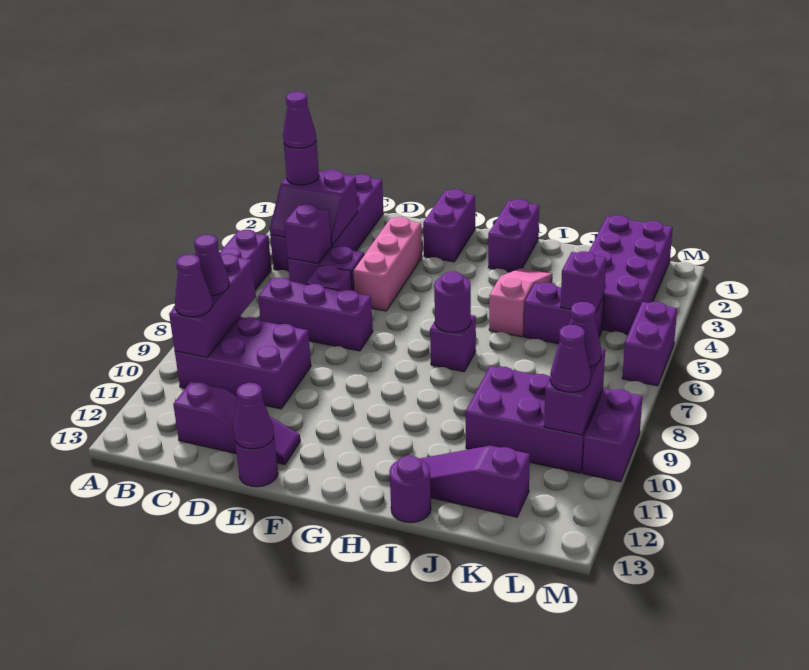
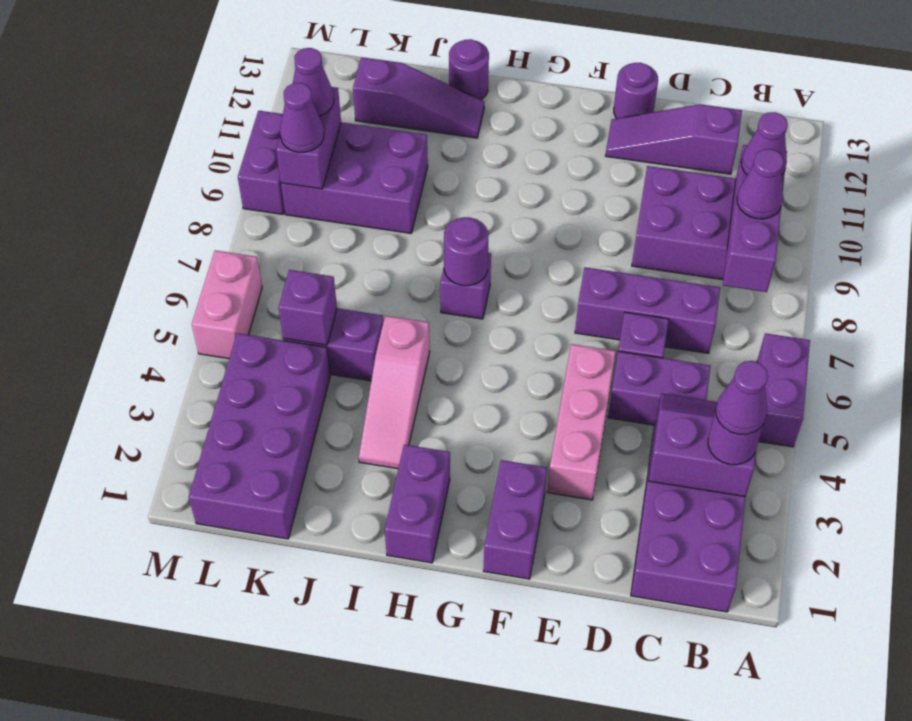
purple 1x1 brick [285,205,332,264] -> none
purple 1x1 cone [234,383,274,449] -> none
purple 1x2 brick [622,302,677,386] -> pink 1x2 brick [192,251,262,359]

